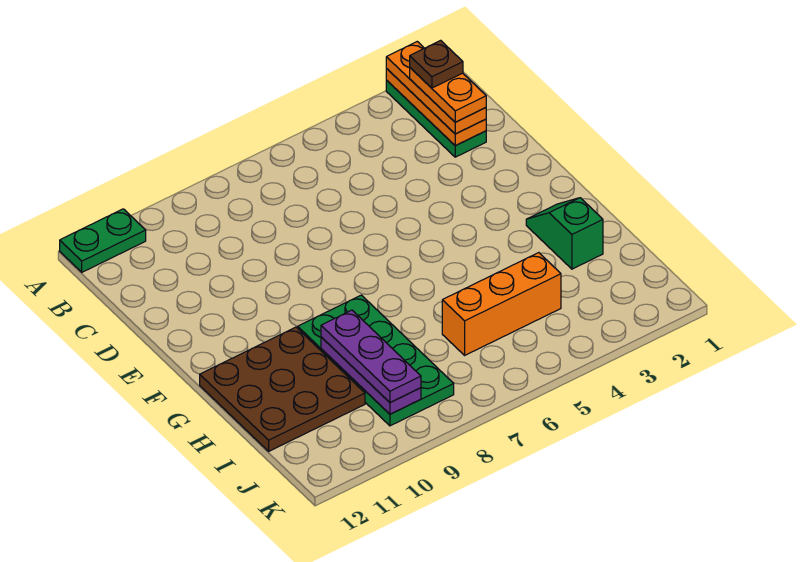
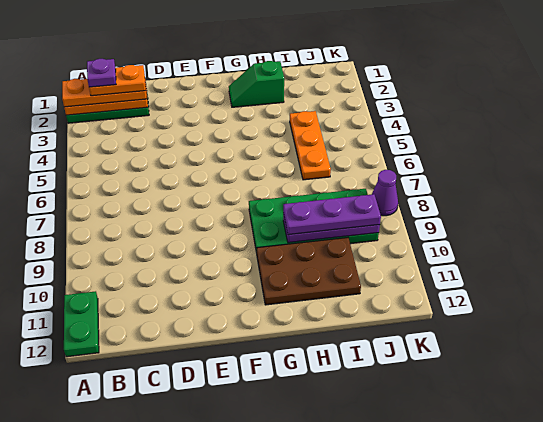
brown 1x1 plate [410,40,463,88] -> purple 1x1 plate [87,59,116,87]
brown 3x3 plate [200,327,365,451] -> brown 2x3 plate [257,238,361,305]
orange 1x3 brick [442,253,561,355] -> orange 1x3 plate [290,111,331,180]
none -> purple 1x1 cone [372,170,398,216]

